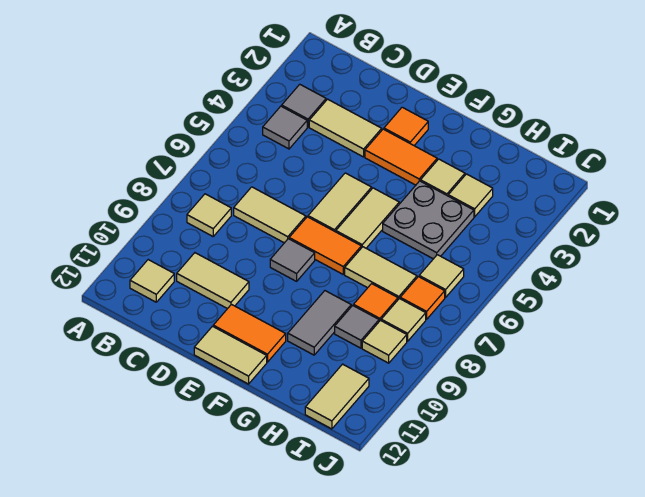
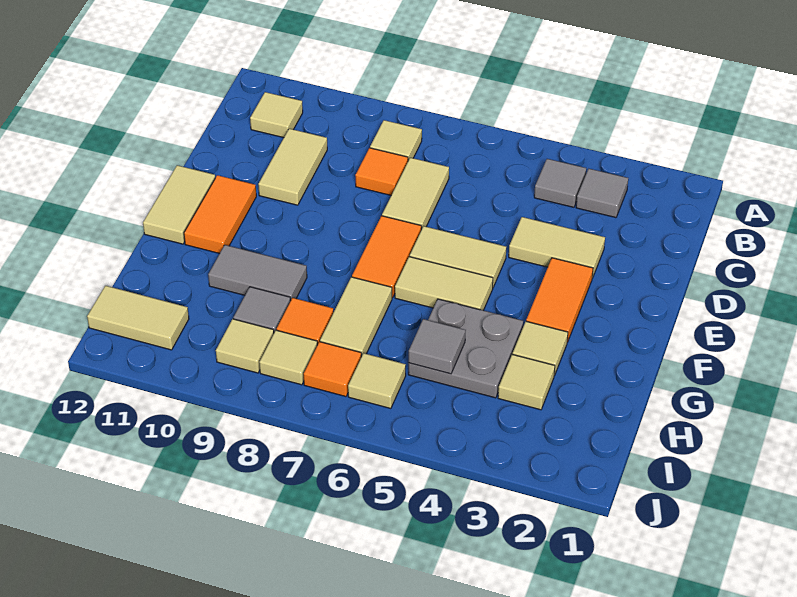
tan 1x2 tile [309,99,382,157] -> tan 1x2 tile turned to [509,217,605,278]
orange 1x1 tile [384,107,428,145] -> orange 1x1 tile moved to [355,148,408,195]
grey 1x1 tile [270,239,315,281] -> grey 1x1 tile moved to [409,319,466,374]

